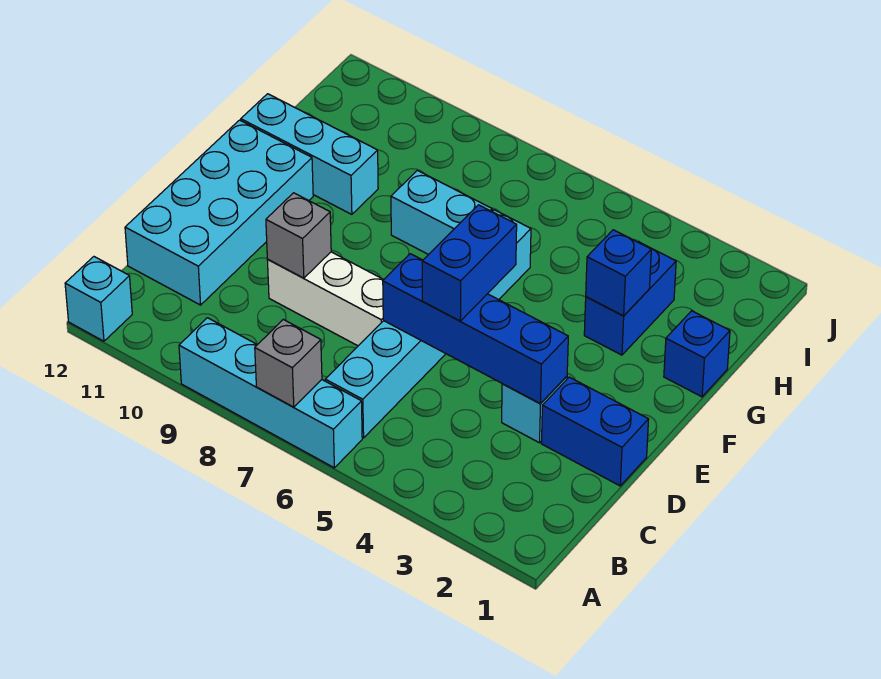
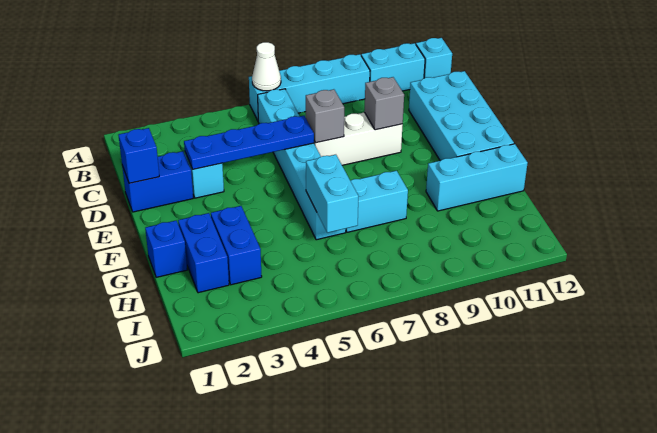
none -> white 1x1 cone [252,42,281,91]
grey 1x1 brick [255,320,322,407] -> grey 1x1 brick moved to [306,89,344,143]
none -> cyan 1x2 brick [361,43,425,91]
blue 1x4 brick [383,254,568,404] -> blue 1x4 plate [184,116,314,169]
blue 1x2 brick [422,205,517,321] -> blue 1x2 brick moved to [178,213,229,293]
blue 1x1 brick [586,230,651,316] -> blue 1x1 brick moved to [119,128,159,183]
none -> cyan 1x2 brick [306,155,358,233]

